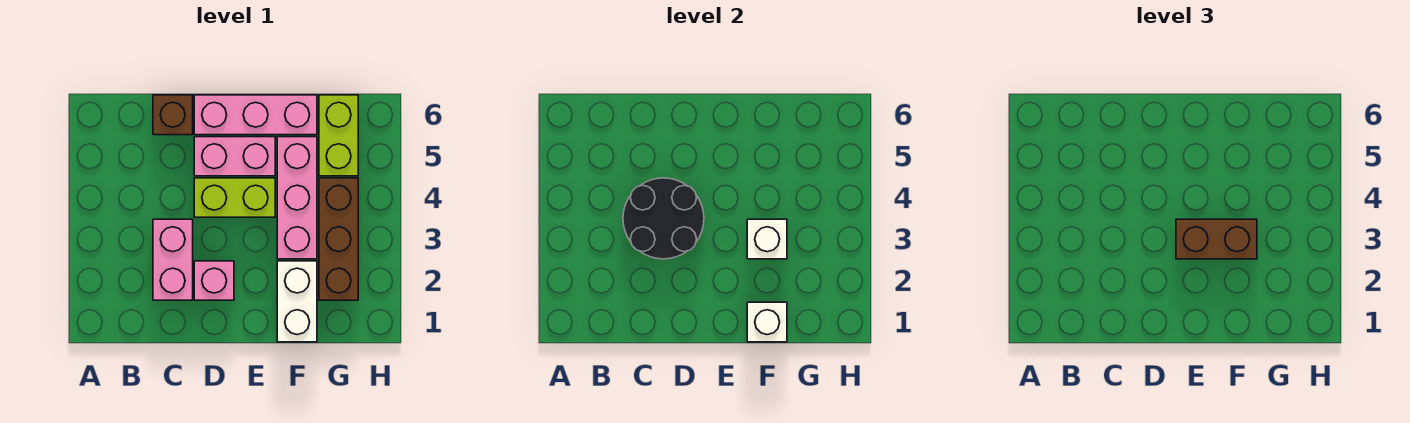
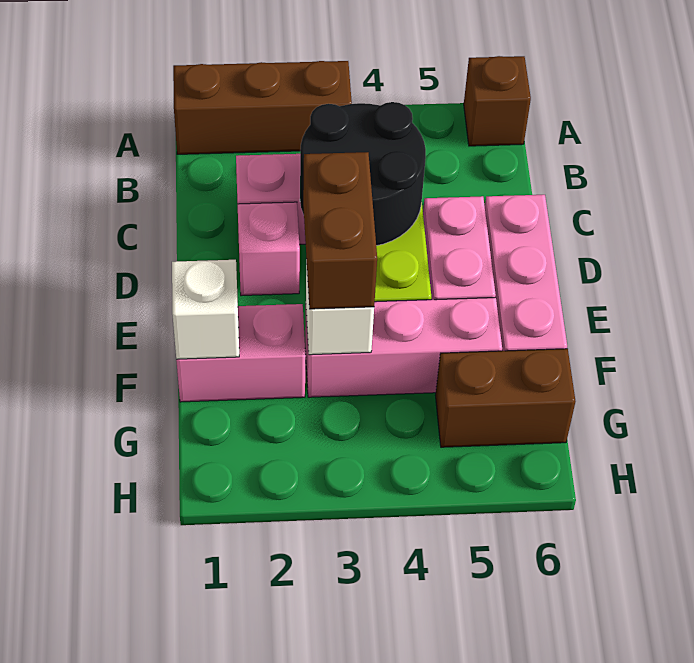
brown 1x1 brick [153,95,193,135] -> brown 1x1 brick moved to [464,56,531,146]
white 1x2 brick [277,261,317,342] -> pink 1x2 brick [176,304,306,402]
brown 1x3 brick [319,178,358,300] -> brown 1x3 brick moved to [173,61,352,154]
lime 1x2 brick [319,95,358,176] -> brown 1x2 brick [435,349,575,447]

